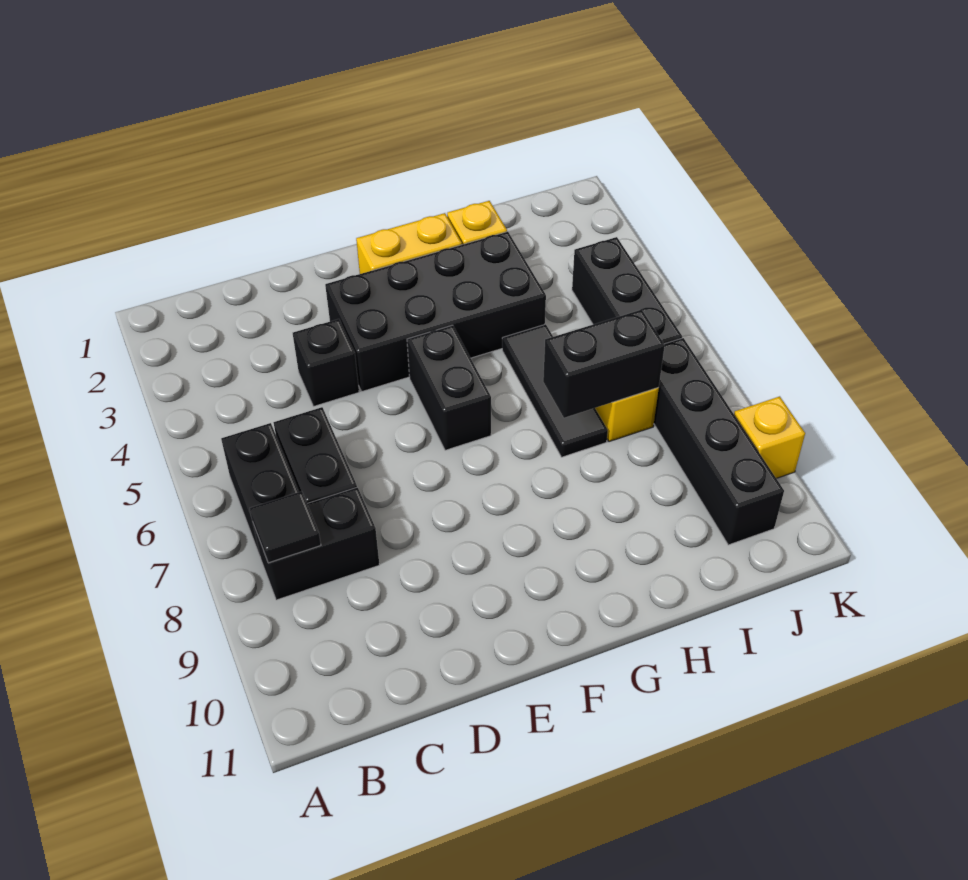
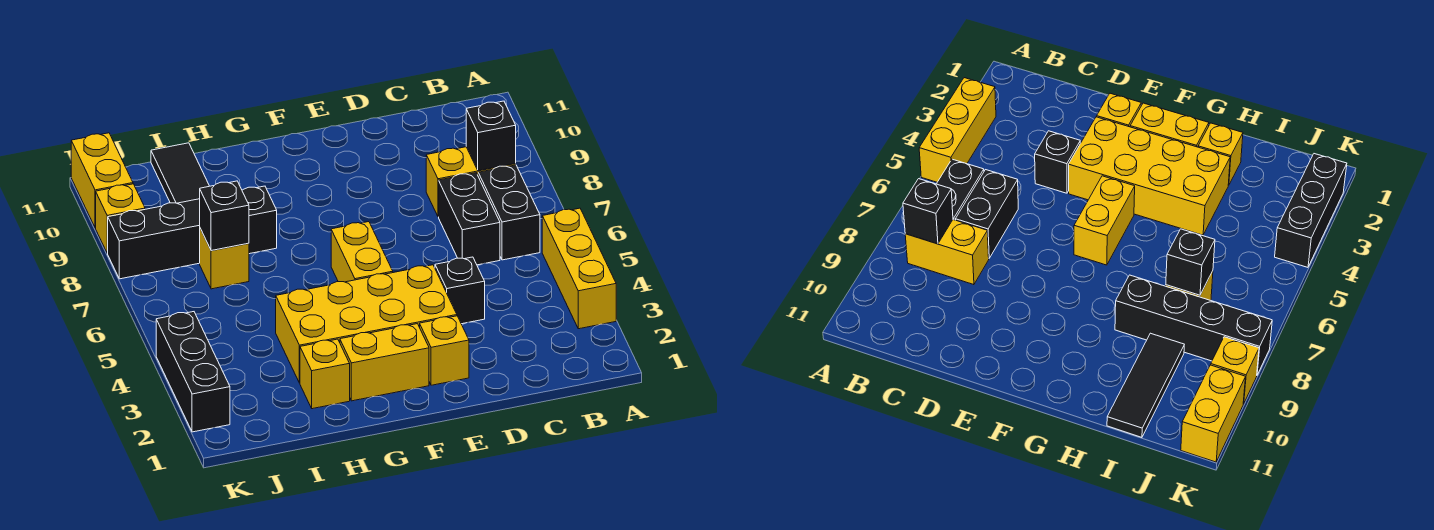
none -> yellow 1x3 brick [542,208,616,329]
black 1x2 brick [253,487,379,600] -> yellow 1x2 brick [426,147,516,217]
black 1x1 tile [250,491,321,563] -> black 1x1 brick [466,101,516,171]
none -> yellow 1x1 brick [420,316,469,385]
black 2x4 brick [325,232,546,391] -> yellow 2x4 brick [276,265,457,383]
black 1x2 brick [407,325,491,450] -> yellow 1x2 brick [331,222,393,282]
black 1x3 tile [502,324,608,457] -> black 1x3 tile moved to [151,143,209,203]
black 1x2 brick [543,310,665,418] -> black 1x1 brick [200,181,249,251]
black 1x3 brick [572,237,682,344] -> black 1x3 brick moved to [156,312,230,432]
black 1x4 brick [654,338,784,545] -> black 1x4 brick turned to [108,186,277,279]
none -> yellow 1x2 brick [71,133,133,228]

